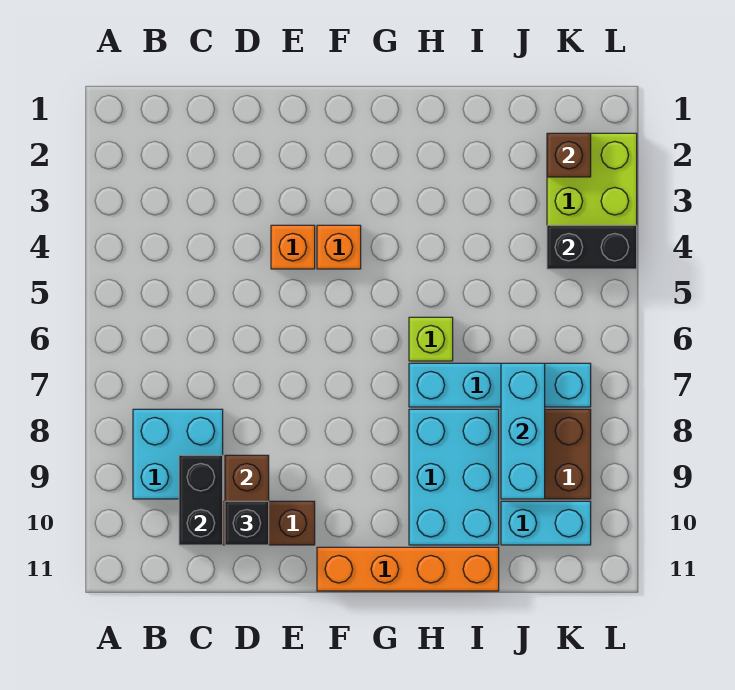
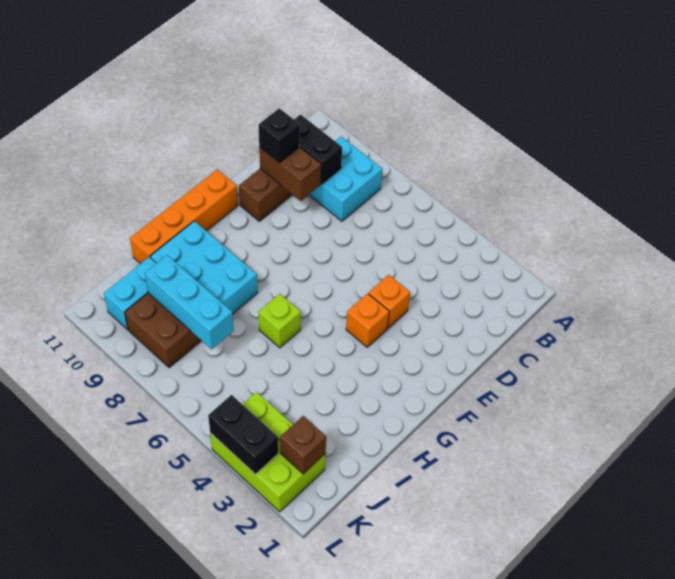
cyan 1x4 brick [409,363,591,407] -> none
black 1x2 brick [547,225,637,269] -> black 1x2 brick turned to [208,395,278,475]

